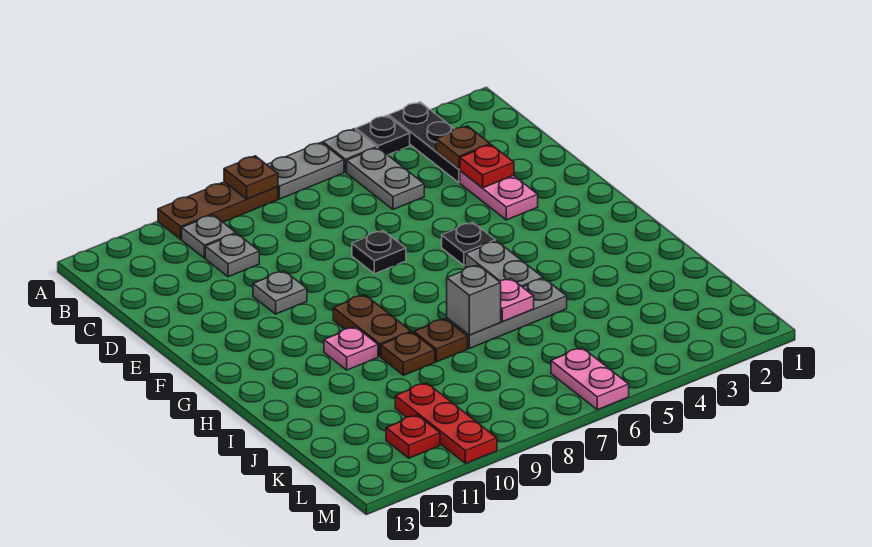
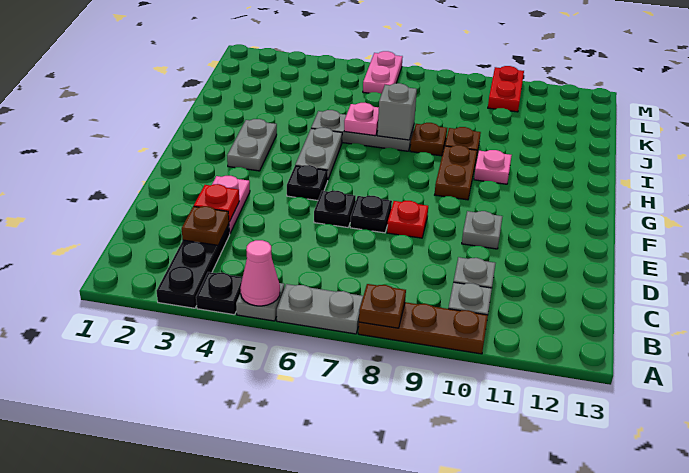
none -> pink 1x1 cone [240,240,280,306]
grey 1x2 plate [347,148,424,209] -> grey 1x2 plate moved to [227,119,277,171]
none -> black 1x1 plate [314,191,356,227]
red 1x3 plate [395,383,497,464] -> red 1x2 plate [488,66,524,112]
red 1x1 plate [386,415,440,458] -> red 1x1 plate moved to [387,201,428,238]

